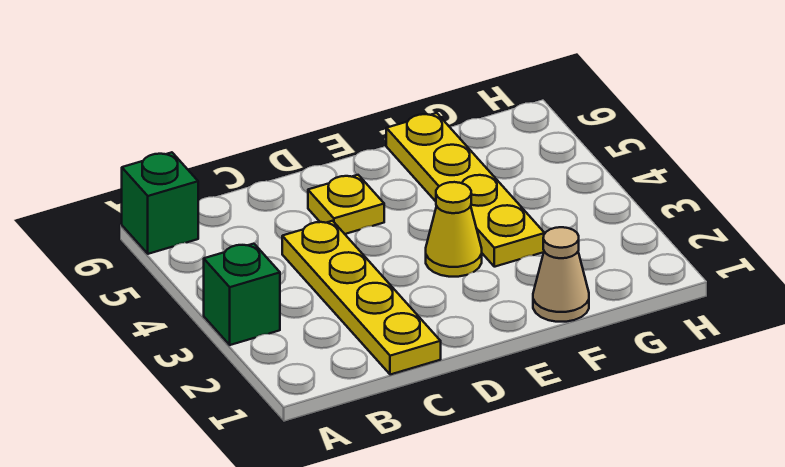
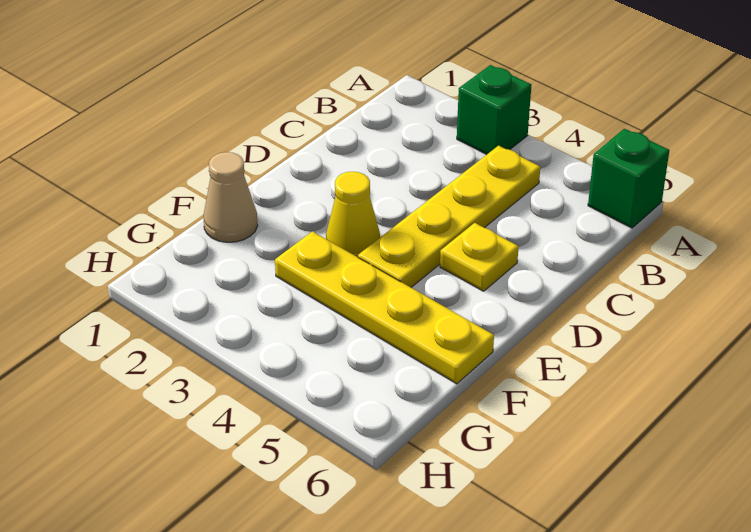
yellow 1x4 plate [282,221,441,375] -> yellow 1x4 plate turned to [358,146,540,287]

